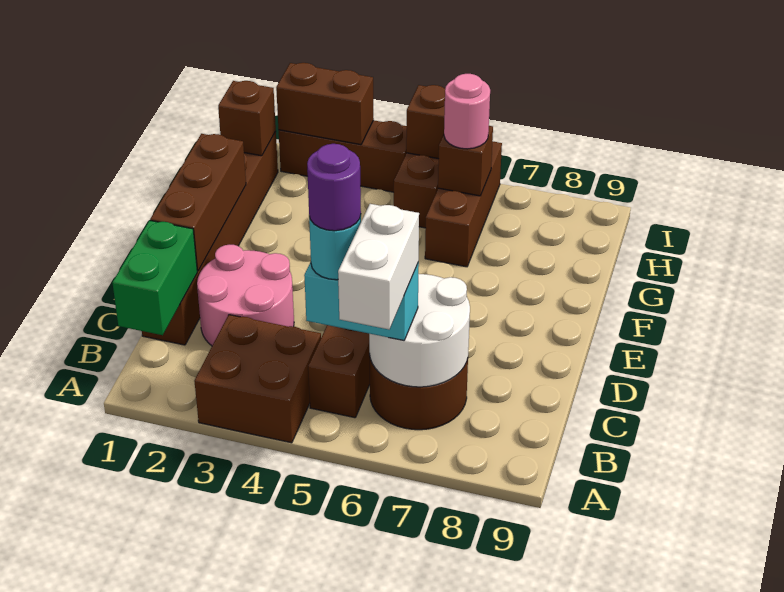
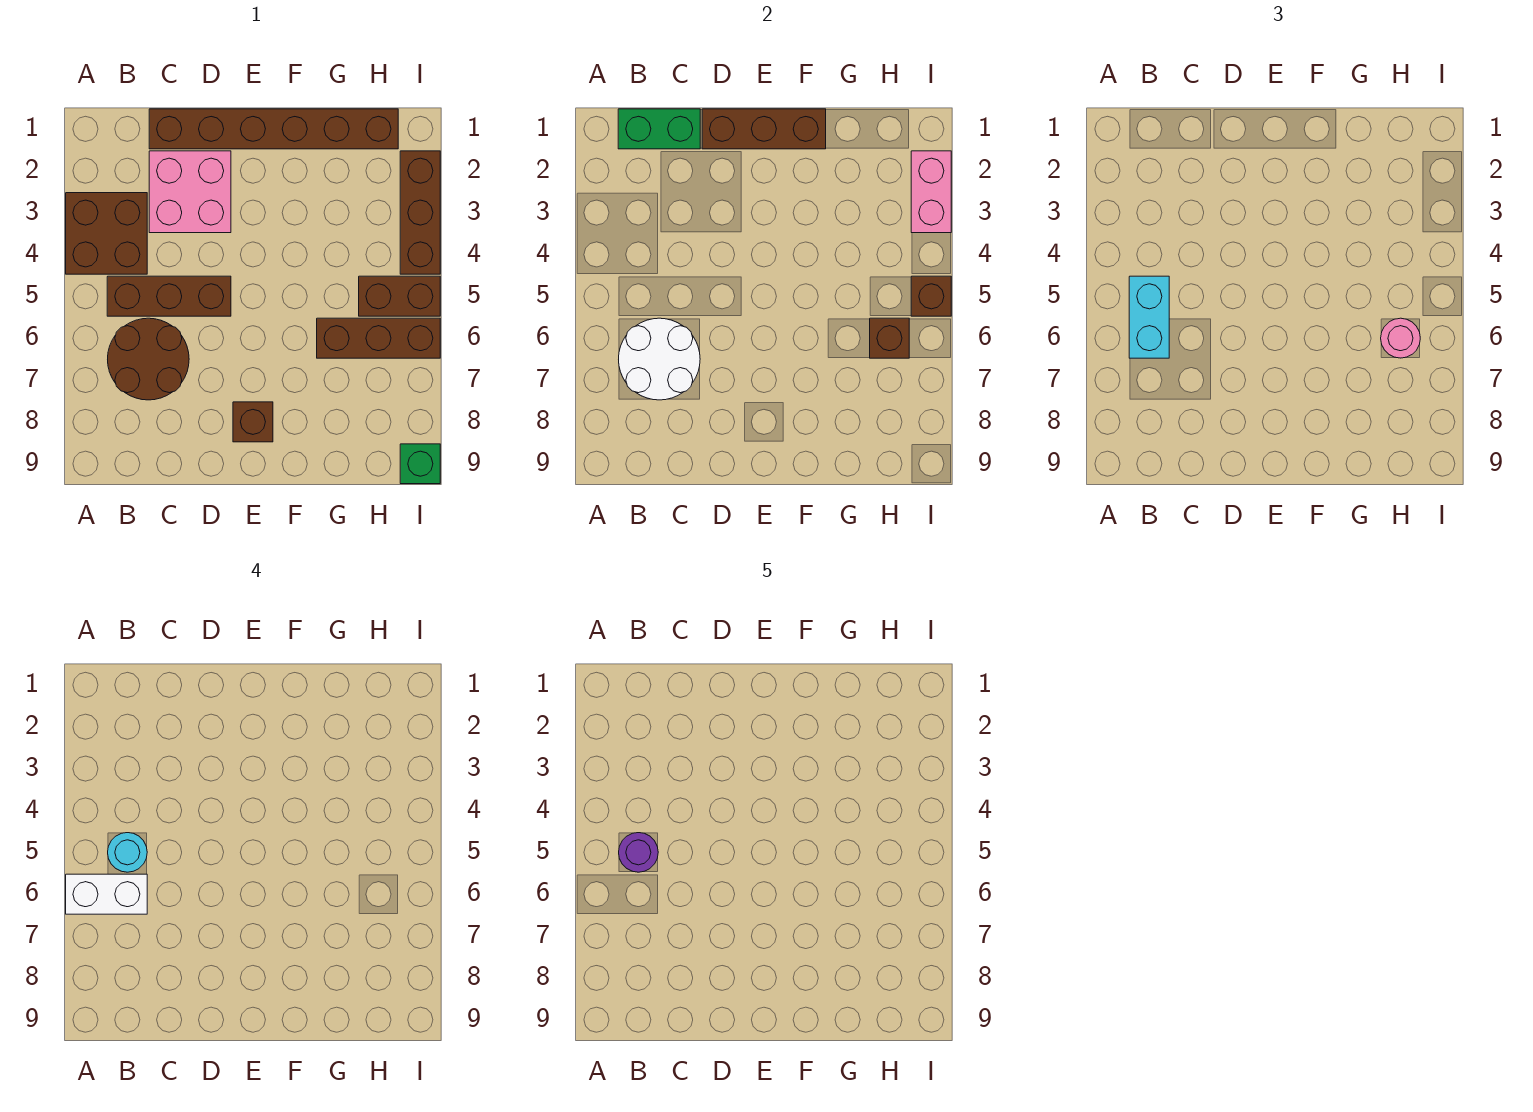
pink 2x2 round brick [197,245,294,346] -> pink 2x2 brick [149,151,231,233]
brown 1x1 brick [218,81,276,156] -> brown 1x1 brick moved to [233,402,273,442]
brown 1x2 brick [276,63,374,145] -> pink 1x2 brick [911,151,951,233]
none -> green 1x1 brick [400,444,440,484]

